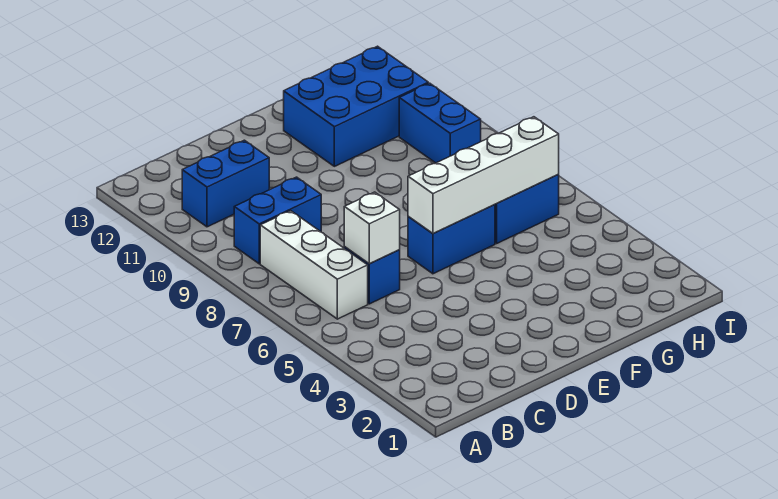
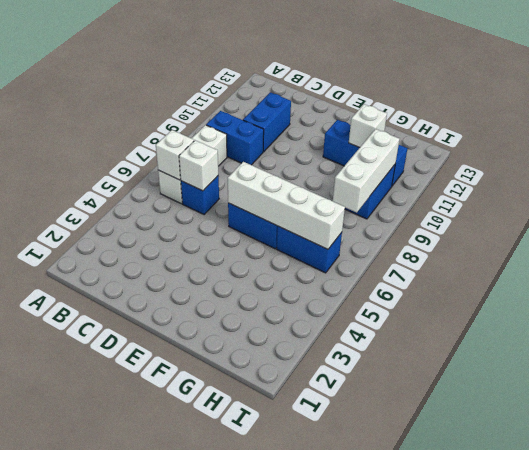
none -> white 1x1 brick [156,130,194,180]
blue 1x2 brick [182,140,269,227] -> blue 1x2 brick turned to [243,92,291,152]
blue 2x3 brick [284,46,428,166] -> blue 1x3 brick [323,120,407,186]
none -> white 1x1 brick [349,104,387,148]
none -> white 1x3 brick [333,129,400,213]

